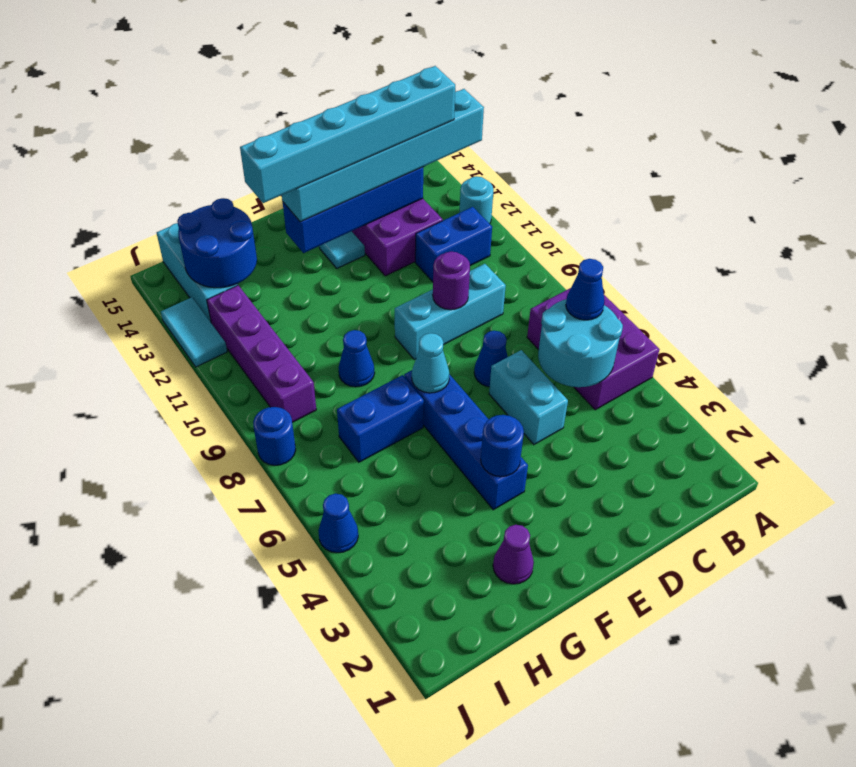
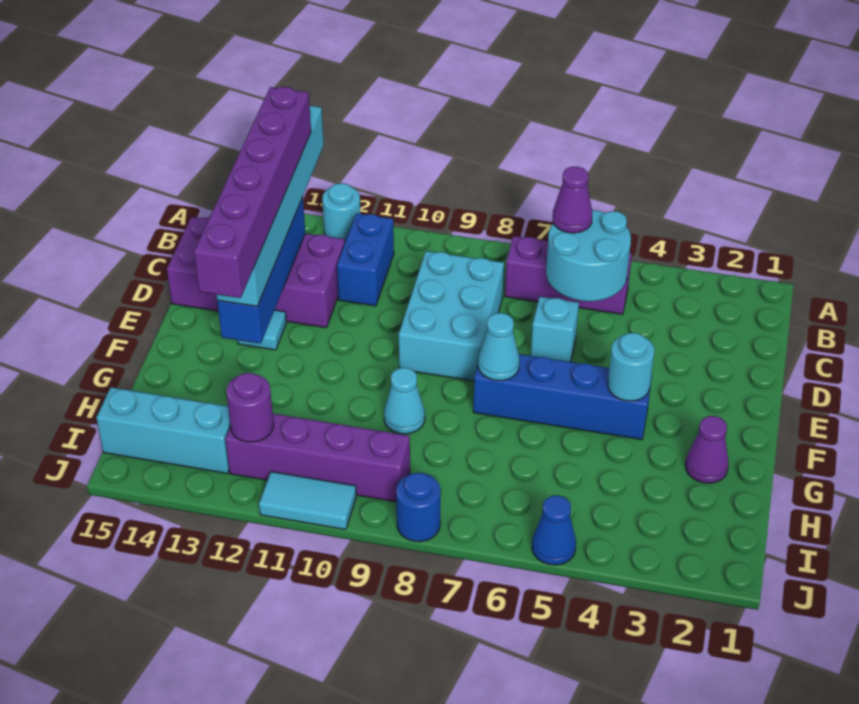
purple 2x3 brick [527,288,660,410] -> purple 1x3 brick [505,236,632,314]
blue 1x1 cone [566,259,604,320] -> purple 1x1 cone [552,167,592,233]
cyan 1x6 brick [240,66,455,203] -> purple 1x6 brick [194,87,311,298]
cyan 1x3 brick [395,264,506,360] -> cyan 2x3 brick [399,251,504,381]
cyan 1x2 brick [489,350,568,445] -> cyan 1x1 brick [531,297,579,362]
blue 1x1 cone [474,331,508,387] -> none
purple 1x1 round brick [433,252,470,310] -> purple 1x1 round brick moved to [226,373,274,442]
blue 1x1 round brick [481,415,524,477] -> cyan 1x1 round brick [608,333,654,401]
blue 1x2 brick [337,375,424,462] -> none
blue 1x1 cone [338,330,375,387] -> cyan 1x1 cone [384,368,425,434]
blue 2x2 round brick [177,198,257,288] -> none
cyan 1x2 tile [161,297,227,367] -> cyan 1x2 tile moved to [259,472,356,530]

